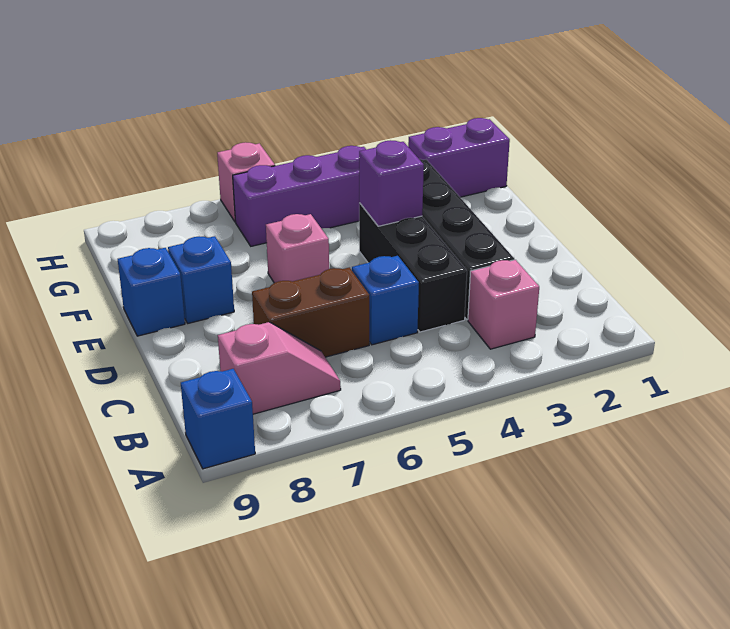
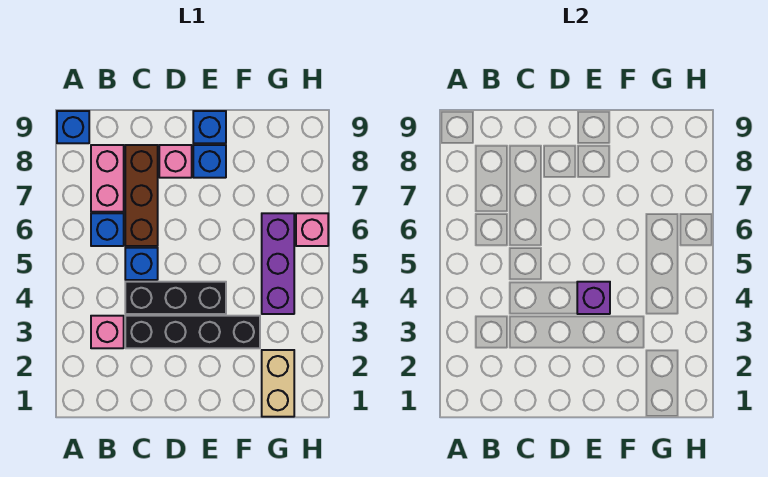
none -> blue 1x1 brick [91,213,124,246]
pink 1x2 slope [218,322,341,414] -> pink 1x2 brick [91,145,124,212]
brown 1x2 brick [252,267,369,357] -> brown 1x3 brick [125,145,158,246]
pink 1x1 brick [266,214,329,283] -> pink 1x1 brick moved to [159,145,192,178]
purple 1x2 brick [408,118,510,197] -> tan 1x2 brick [262,350,294,417]

